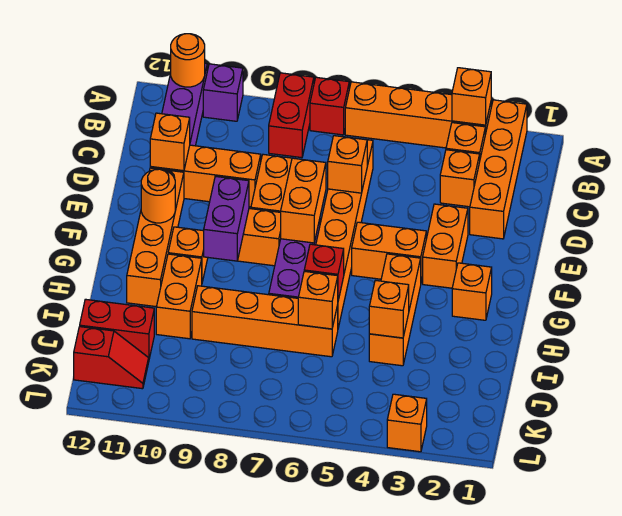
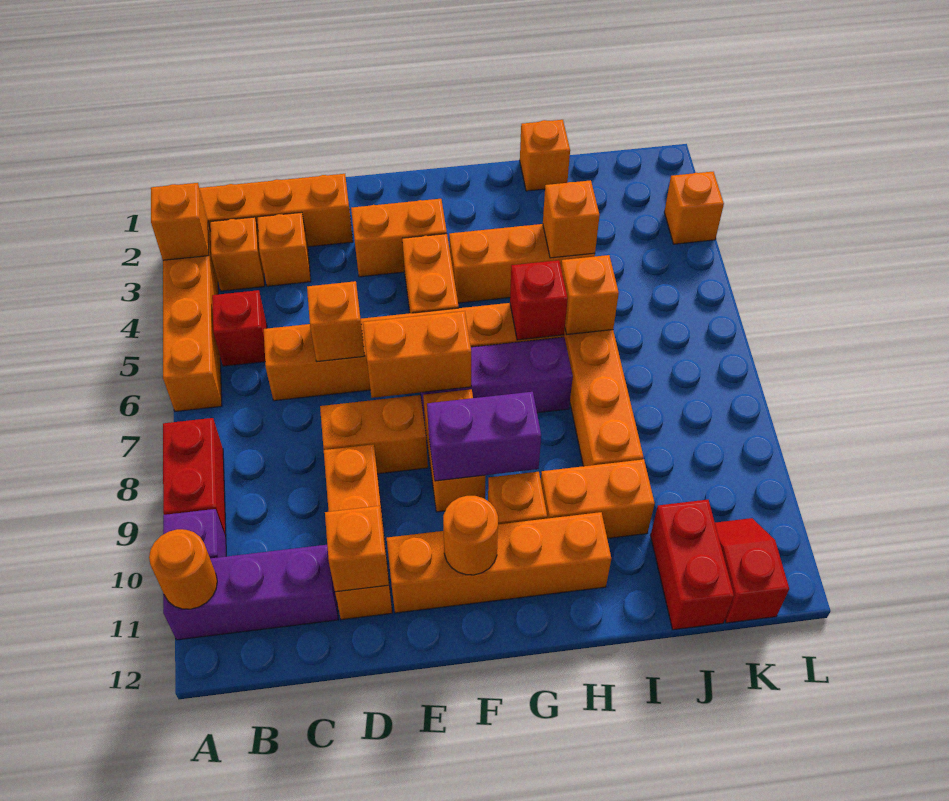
red 1x1 brick [310,77,349,135] -> red 1x1 brick moved to [212,290,267,366]
red 1x2 brick [269,73,314,158] -> red 1x2 brick turned to [163,418,226,537]
orange 1x1 brick [452,263,492,320] -> orange 1x1 brick moved to [520,120,570,191]

